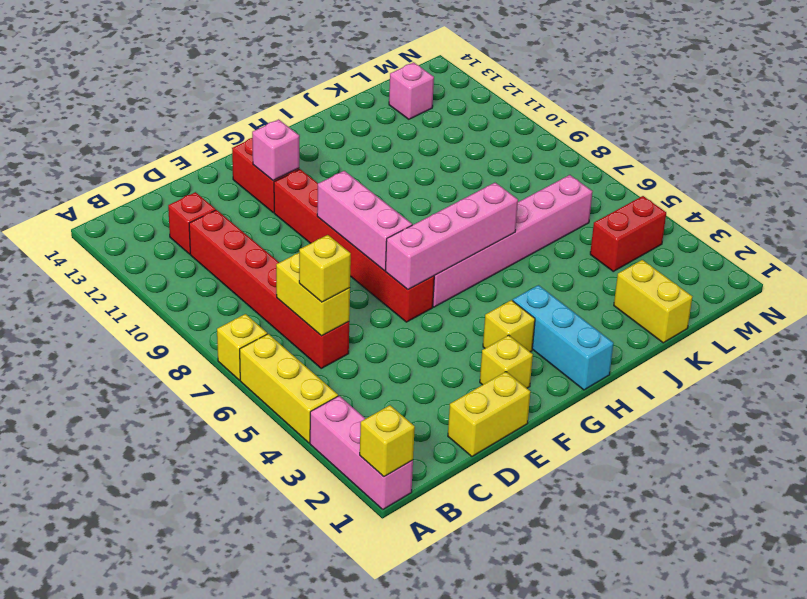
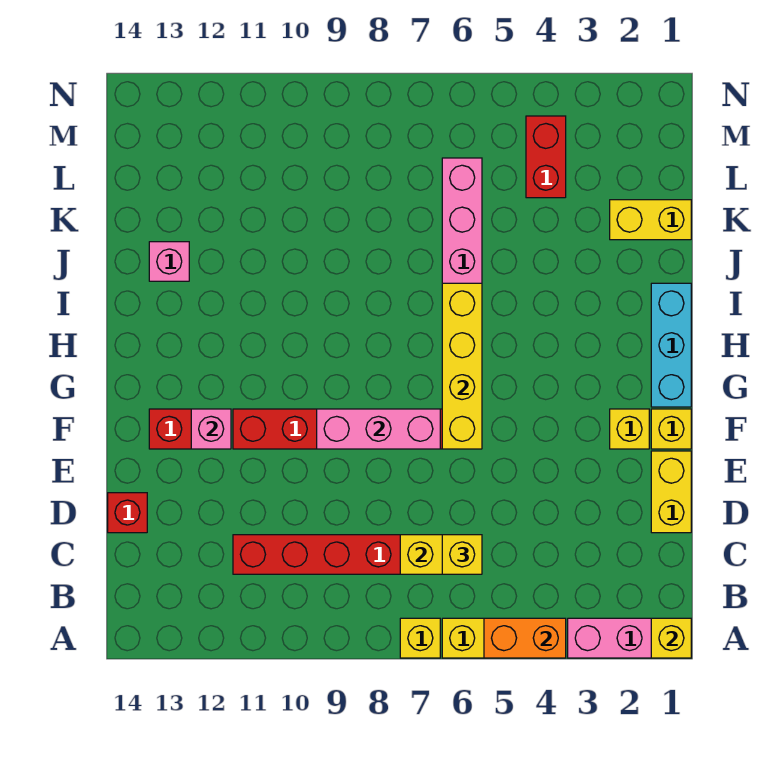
none -> orange 1x2 brick [484,618,566,658]
red 1x1 brick [168,192,216,254] -> red 1x1 brick moved to [108,493,147,533]
pink 1x4 brick [385,183,518,290] -> yellow 1x4 brick [442,283,482,449]
yellow 1x1 brick [483,300,535,352] -> yellow 1x1 brick moved to [651,409,691,449]
cyan 1x3 brick [513,285,613,390] -> cyan 1x3 brick turned to [651,283,691,407]
pink 1x1 brick [389,62,434,119] -> pink 1x1 brick moved to [149,242,189,281]

